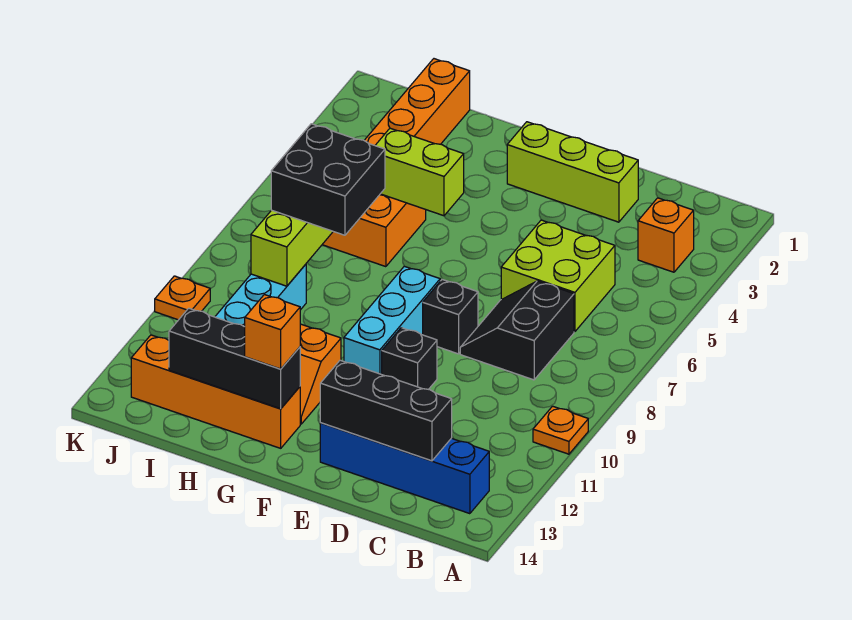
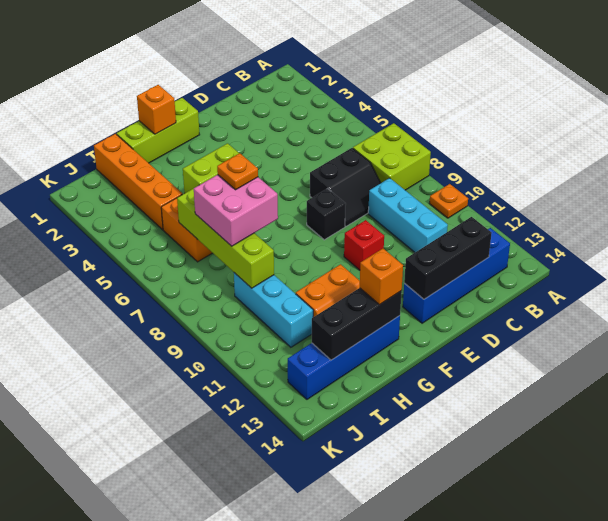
orange 1x1 brick [638,198,694,272] -> orange 1x1 brick moved to [137,85,176,134]
lime 2x2 brick [501,220,615,332] -> lime 2x2 brick moved to [353,123,431,190]
black 2x2 slope [460,281,574,380] -> black 2x2 slope turned to [310,148,381,226]
lime 1x3 brick [507,122,638,222] -> lime 1x3 brick moved to [117,98,200,163]
black 1x1 brick [382,328,437,389] -> red 1x1 brick [344,220,384,270]
cyan 1x3 brick [344,266,440,374] -> cyan 1x3 brick moved to [368,178,448,252]
orange 1x4 brick [131,335,300,448] -> blue 1x4 brick [288,316,400,399]
black 2x2 brick [271,124,385,235] -> pink 2x2 brick [194,175,278,246]
orange 1x1 plate [155,276,210,320] -> orange 1x1 plate moved to [217,153,258,190]

